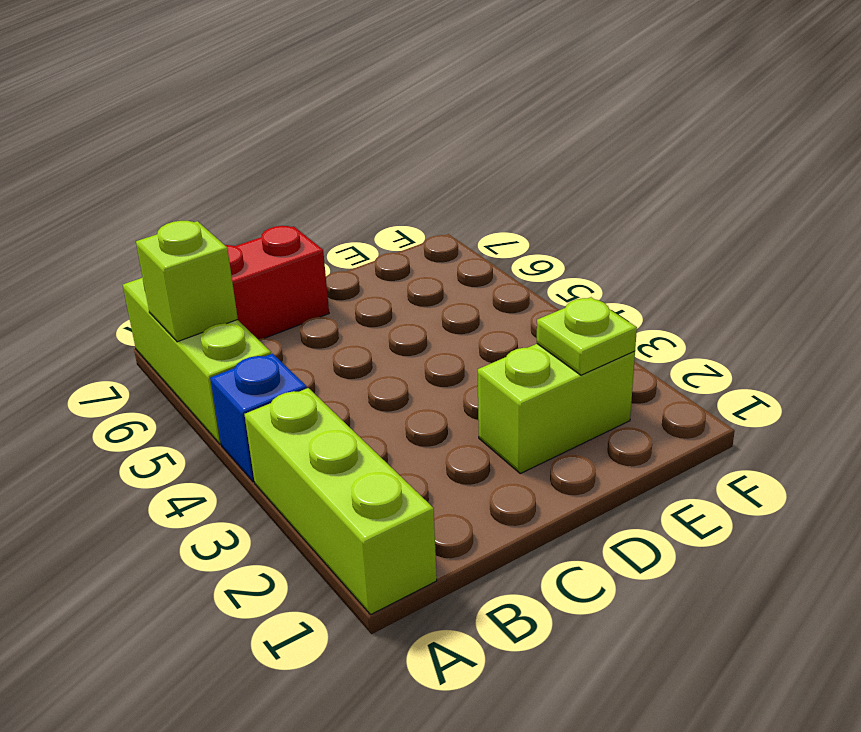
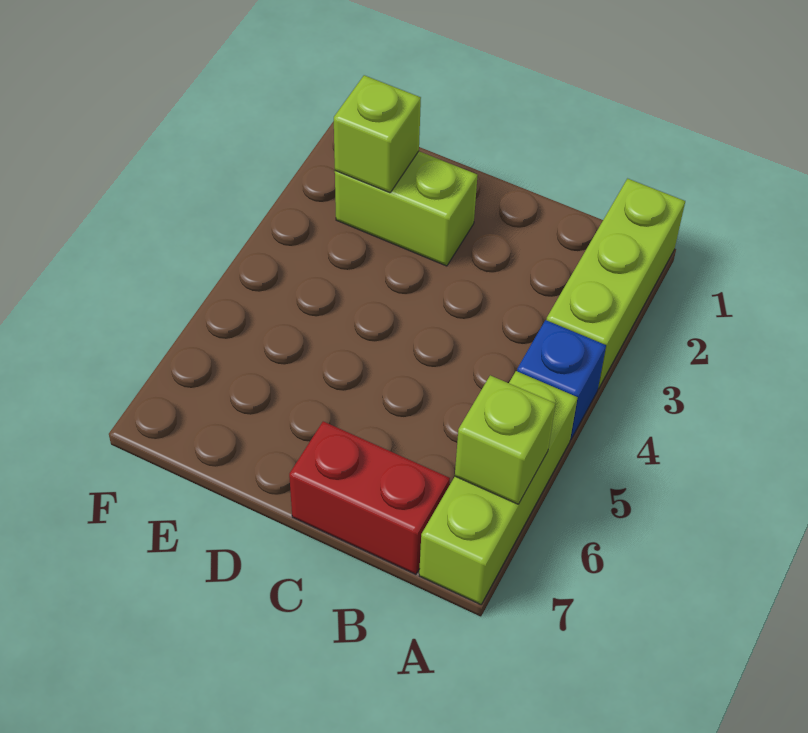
lime 1x1 plate [537,297,637,375] -> lime 1x1 brick [334,75,421,193]

